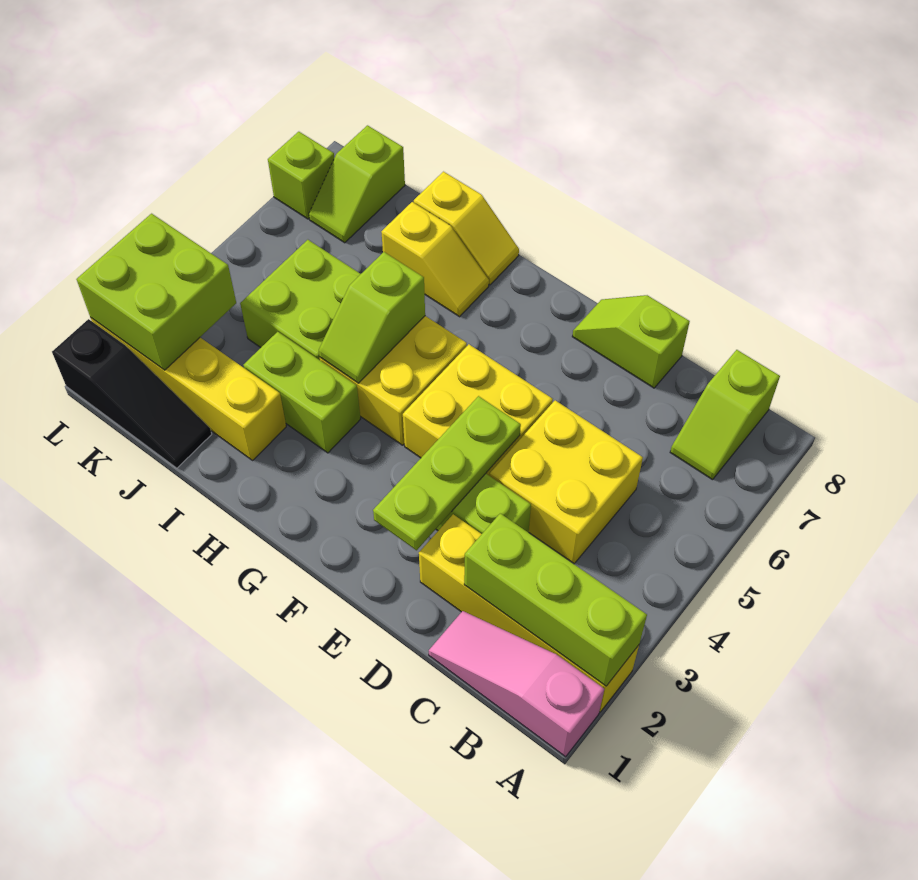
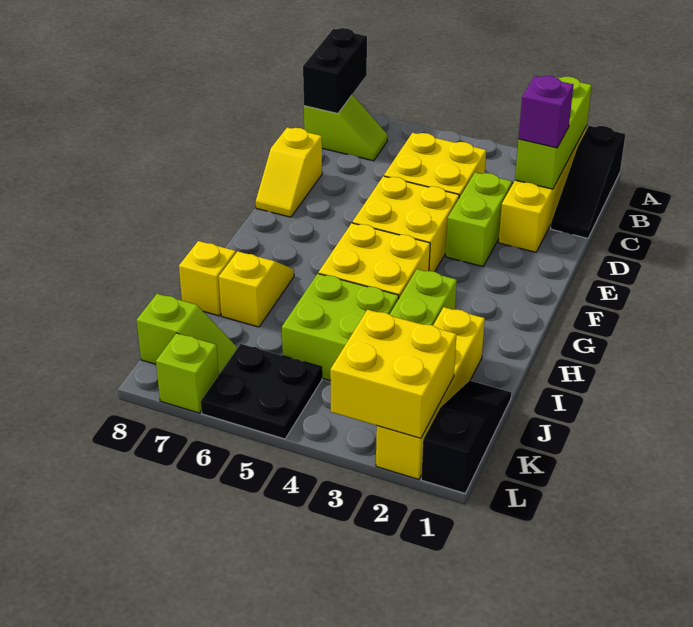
pink 1x3 slope [429,611,604,757] -> black 1x3 slope [551,126,625,238]
none -> black 1x2 brick [303,28,367,113]
none -> purple 1x1 brick [519,76,573,148]
lime 1x2 slope [572,295,690,388] -> yellow 1x2 slope [256,128,322,217]
lime 1x3 plate [373,396,521,550] -> none
lime 1x2 slope [319,252,425,383] -> none
lime 2x2 brick [76,214,236,370] -> yellow 2x2 brick [330,310,457,438]
none -> black 2x2 plate [201,344,322,439]

